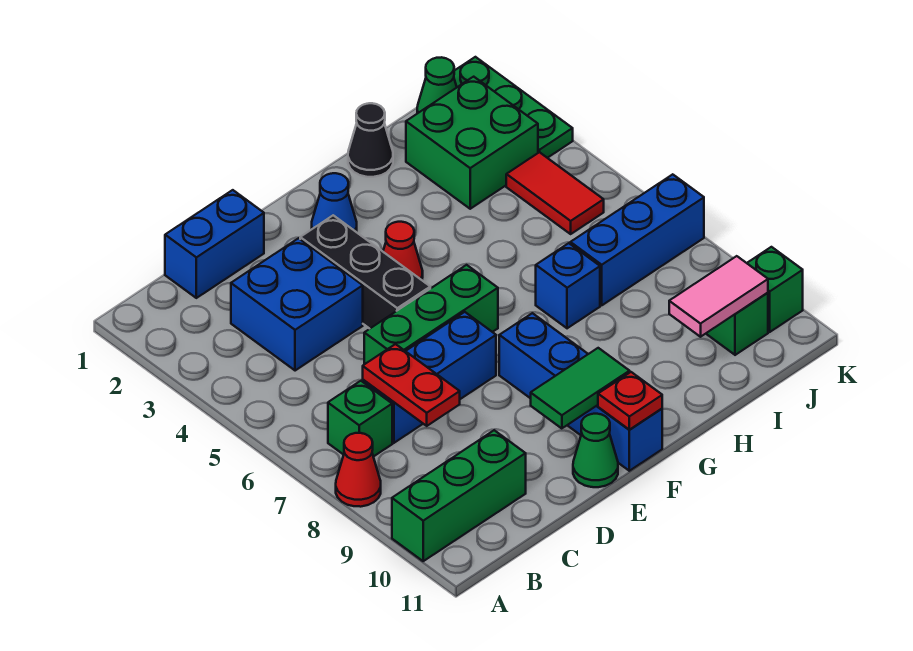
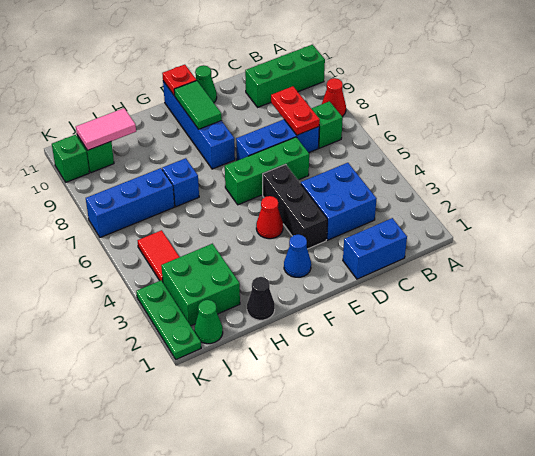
green 1x2 tile [531,348,630,428] -> green 1x2 tile turned to [174,81,222,129]

